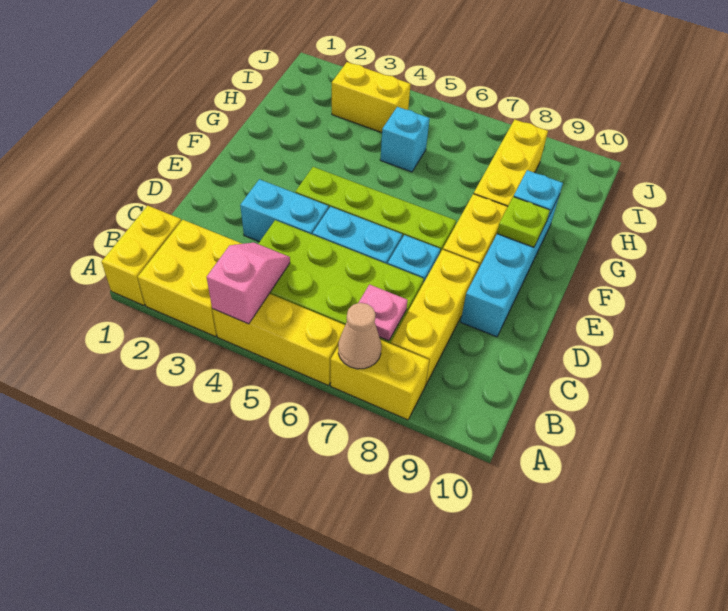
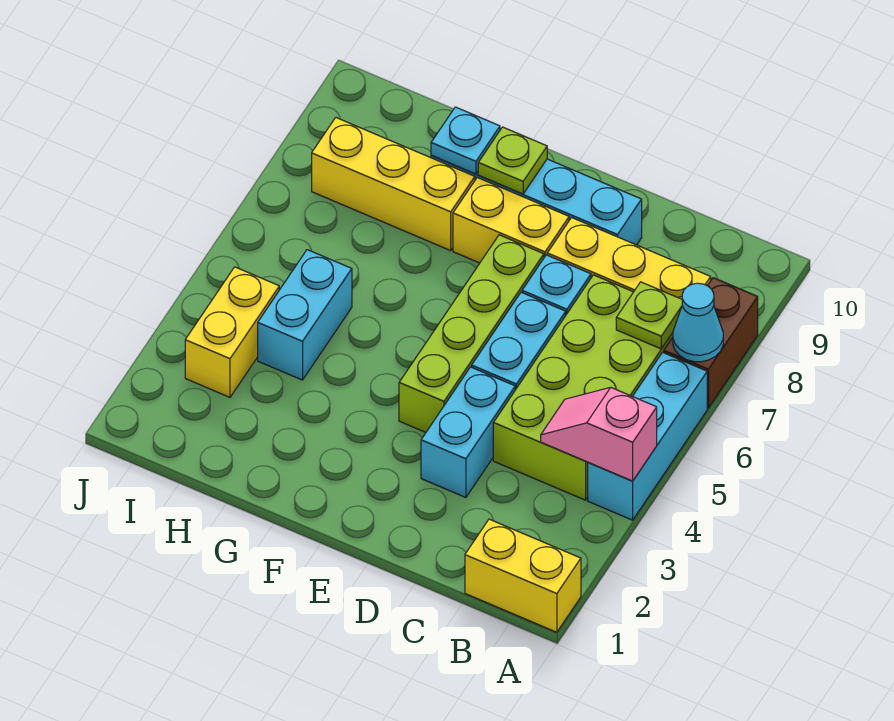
yellow 2x2 brick [138,220,242,337] -> none
yellow 1x3 brick [212,294,345,385] -> cyan 1x3 brick [588,352,707,520]
yellow 1x2 brick [331,340,429,420] -> brown 1x2 brick [664,278,758,408]
tan 1x1 cone [338,303,381,369] -> cyan 1x1 cone [673,283,723,362]
pink 1x1 plate [358,285,408,341] -> lime 1x1 plate [616,282,682,349]
cyan 1x1 brick [380,107,430,172] -> cyan 1x2 brick [258,250,352,380]

